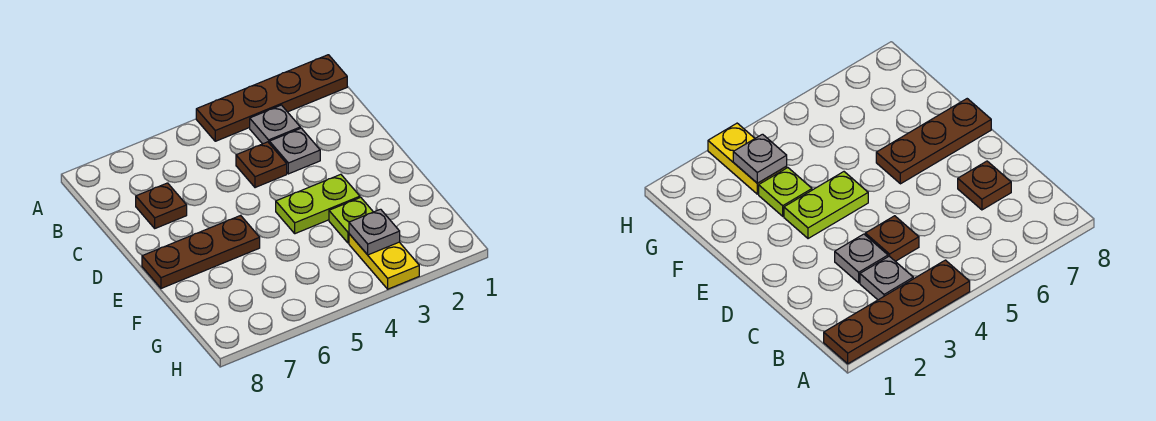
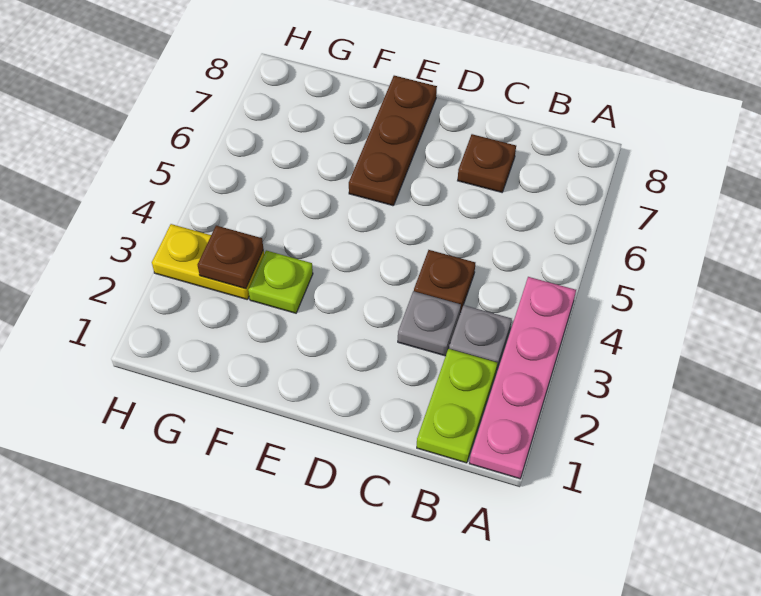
brown 1x4 plate [196,55,347,141] -> pink 1x4 plate [469,277,576,479]
lime 1x2 plate [276,174,360,234] -> lime 1x2 plate moved to [417,349,497,463]
grey 1x1 plate [349,209,400,255] -> brown 1x1 plate [198,226,263,289]

